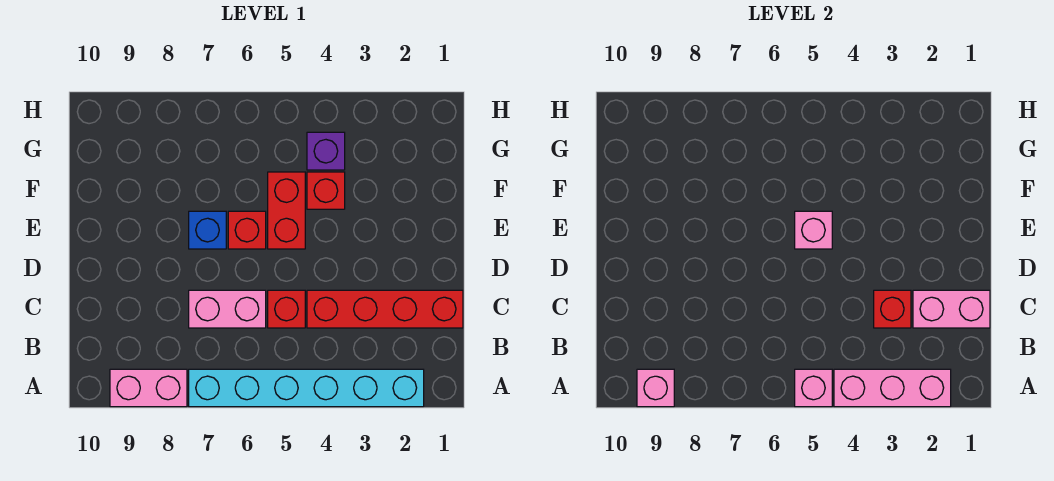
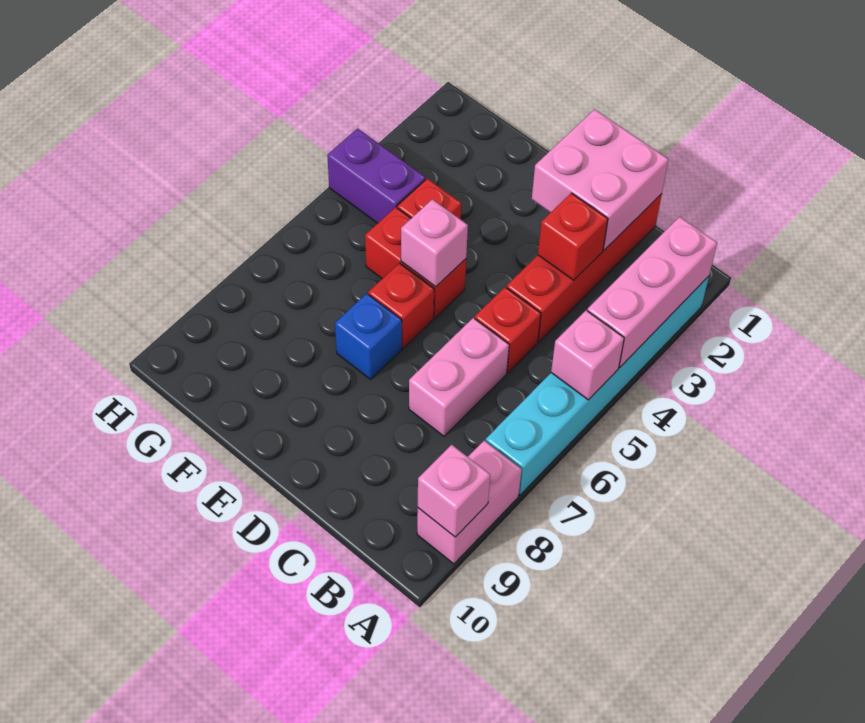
pink 1x2 brick [913,290,990,328] -> pink 2x2 brick [532,109,669,250]
purple 1x1 brick [307,132,345,170] -> purple 1x2 brick [327,129,426,223]

